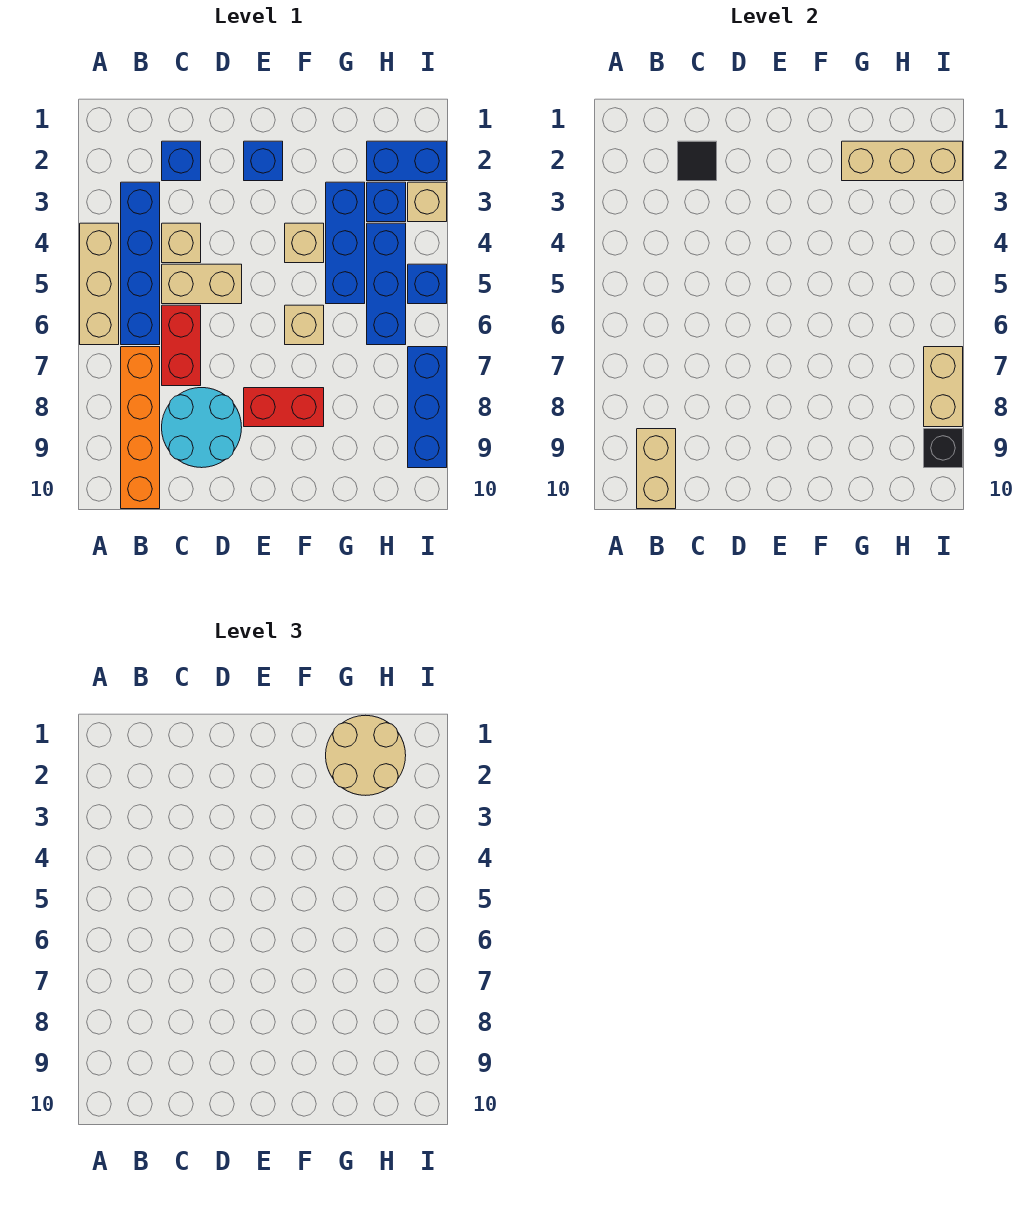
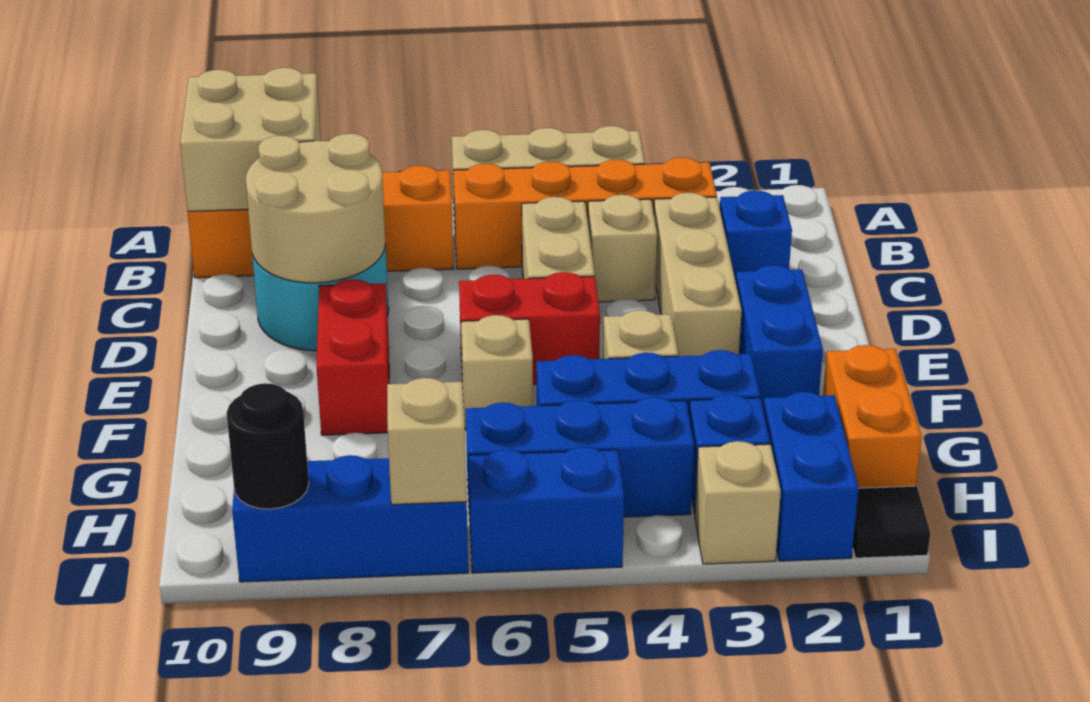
blue 1x4 brick [121,182,160,345] -> orange 1x4 brick [453,158,717,269]
tan 1x2 brick [637,429,676,509] -> tan 2x2 brick [180,68,321,211]
black 1x1 tile [678,141,717,181] -> black 1x1 tile moved to [853,486,930,558]
red 1x2 brick [162,305,201,386] -> red 1x2 brick moved to [459,272,600,385]
blue 1x1 brick [244,141,283,181] -> blue 1x2 brick [736,265,823,409]
none -> orange 1x2 brick [823,345,922,488]
tan 2x2 round brick [326,715,406,795] -> tan 2x2 round brick moved to [246,134,385,283]
tan 1x3 brick [842,141,963,181] -> tan 1x3 brick moved to [654,193,742,356]
blue 1x1 brick [408,264,447,304] -> blue 1x2 brick [468,447,624,573]
tan 1x2 brick [924,347,963,427] -> tan 1x1 brick [387,378,467,505]
black 1x1 brick [924,429,963,468] -> black 1x1 round brick [227,383,309,509]

